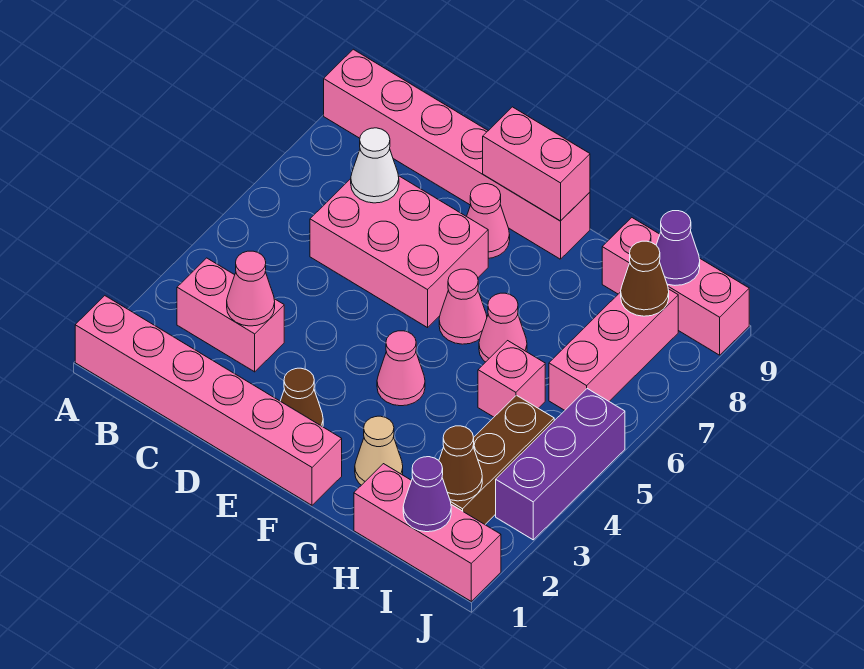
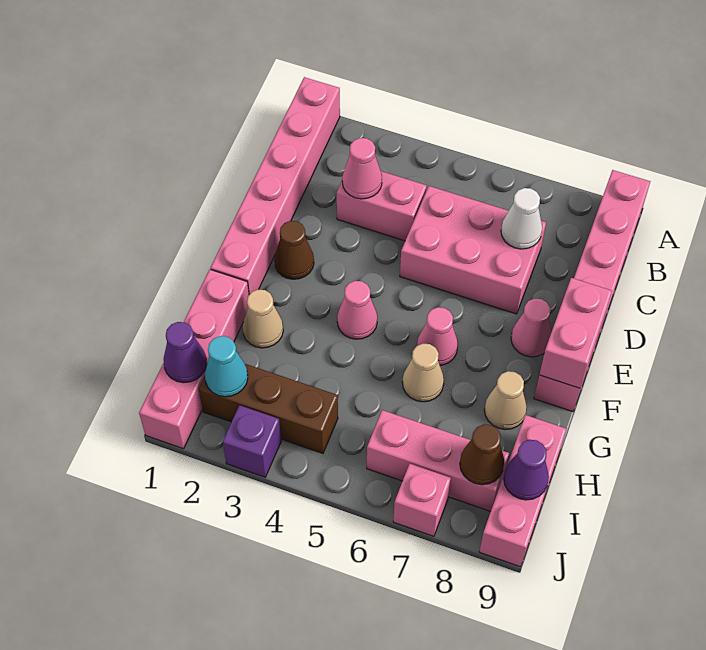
pink 1x2 brick [177,258,284,372] -> pink 1x2 brick turned to [337,171,427,241]
pink 2x3 brick [310,176,488,328] -> pink 2x3 brick turned to [400,186,546,314]
pink 1x1 cone [479,293,527,362] -> tan 1x1 cone [402,344,444,402]
none -> tan 1x1 cone [484,371,527,429]
pink 1x3 brick [354,464,501,601] -> pink 1x4 brick [139,269,249,449]
pink 1x1 brick [478,341,545,417] -> pink 1x1 brick moved to [393,464,451,536]
brown 1x1 cone [439,426,482,501] -> cyan 1x1 cone [205,336,248,397]
purple 1x3 brick [496,389,625,540] -> purple 1x1 brick [223,405,281,477]

